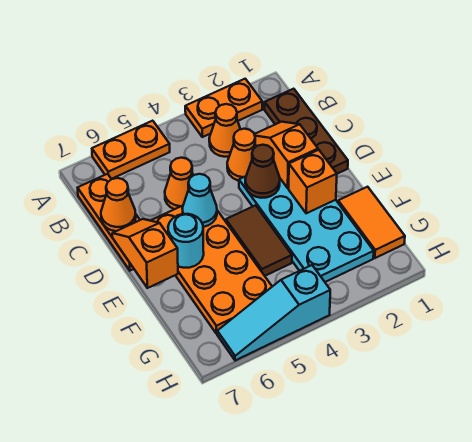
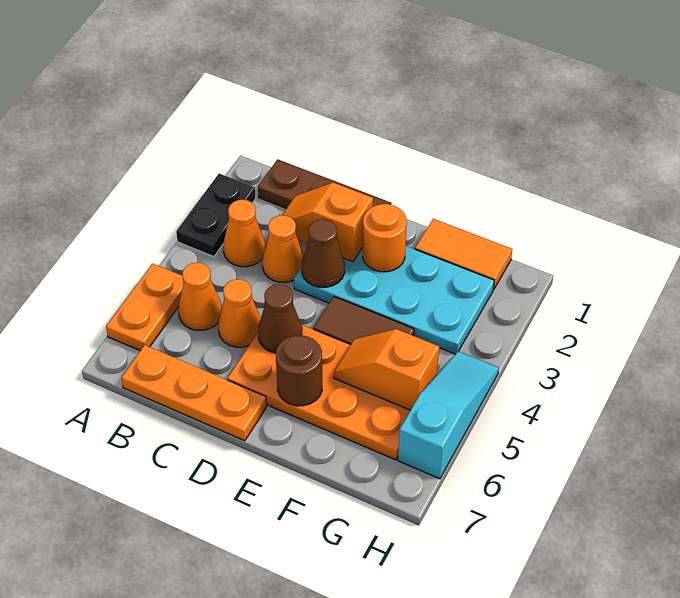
orange 1x2 plate [185,79,262,137] -> black 1x2 plate [176,174,256,257]
orange 1x1 cone [101,178,136,231] -> orange 1x1 cone moved to [178,263,222,330]
cyan 1x1 cone [182,174,217,227] -> brown 1x1 cone [258,284,302,353]
orange 1x2 slope [112,219,178,288] -> orange 1x2 slope moved to [334,329,439,410]
orange 1x1 brick [289,150,337,213] -> orange 1x1 round brick [363,204,407,272]
cyan 1x1 round brick [168,214,204,268] -> brown 1x1 round brick [276,336,322,406]
cyan 1x3 slope [217,265,330,361] -> cyan 1x3 slope turned to [398,351,499,479]

